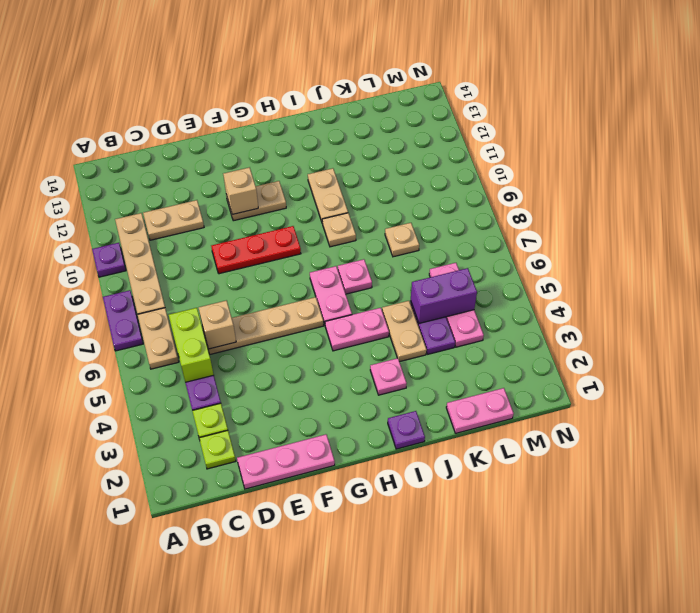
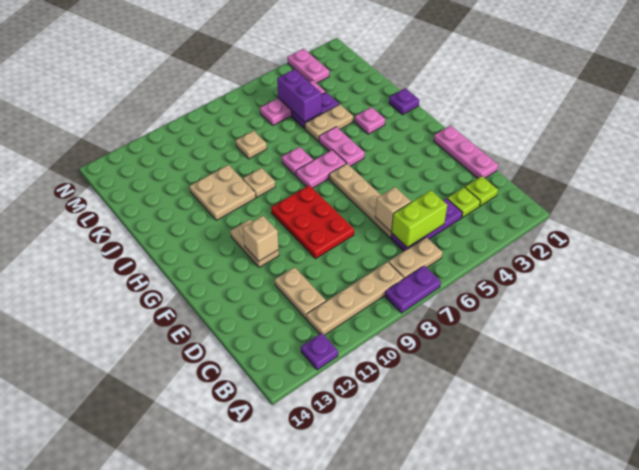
purple 1x1 plate [92,243,126,277] -> purple 1x1 plate moved to [301,333,338,370]
red 1x3 plate [211,226,301,274] -> red 2x3 plate [271,185,354,259]
tan 1x2 plate [308,168,348,224] -> tan 2x2 plate [189,165,256,220]
pink 1x2 plate [446,388,514,433] -> pink 1x2 plate moved to [288,49,329,83]

